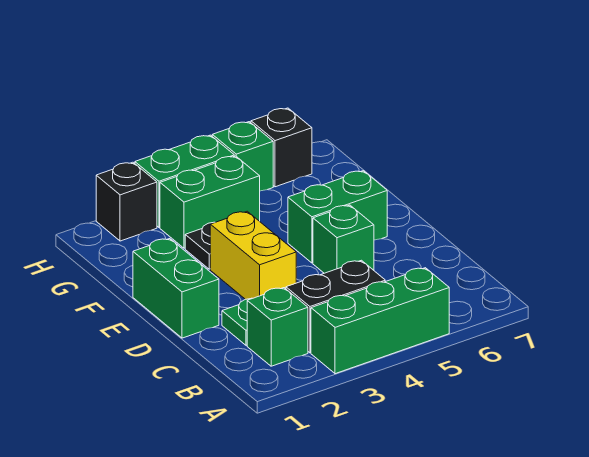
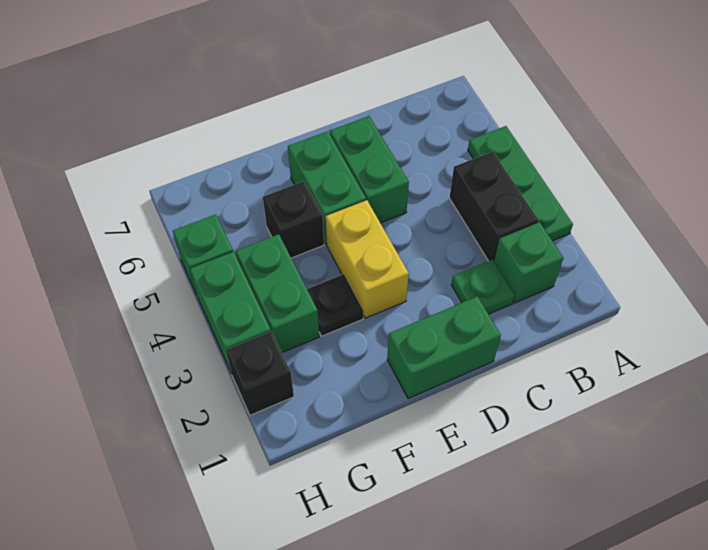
green 1x3 brick [311,268,449,374] -> green 1x3 plate [468,126,573,241]
yellow 1x2 brick [210,211,296,299] -> yellow 1x2 brick turned to [326,200,409,318]
green 1x1 brick [313,205,374,273] -> green 1x2 brick [330,116,409,223]
black 1x1 brick [251,108,312,187] -> black 1x1 brick moved to [263,181,324,258]

